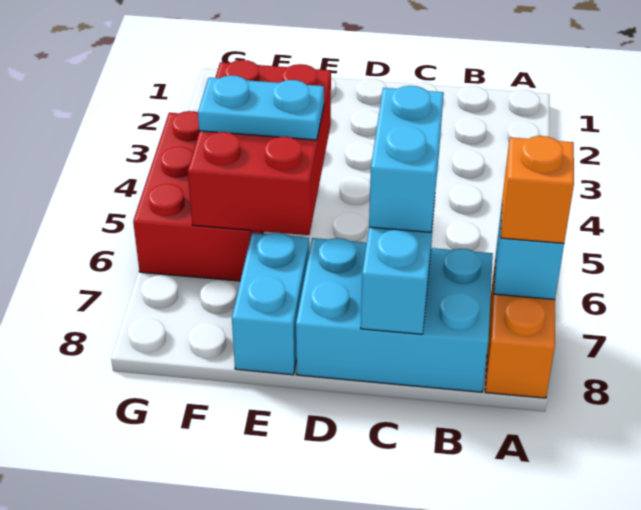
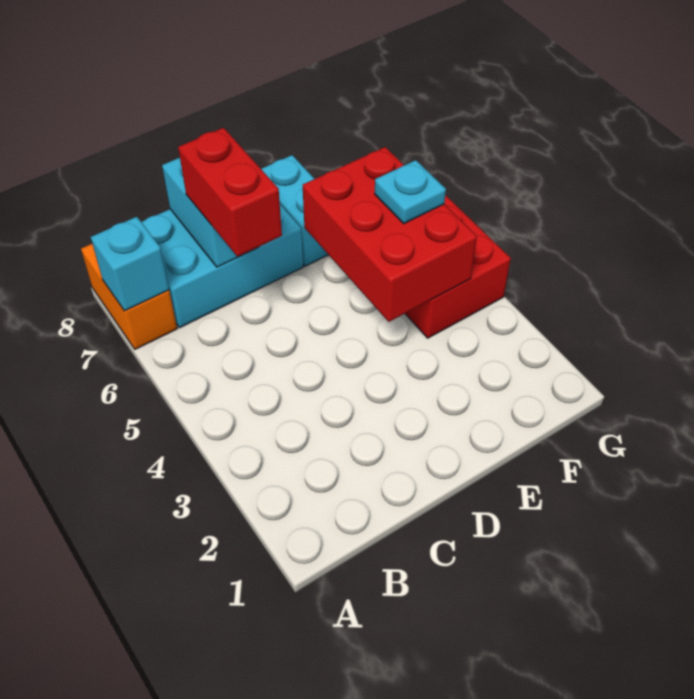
orange 1x1 brick [501,136,574,243] -> none
cyan 1x2 brick [369,86,444,232] -> red 1x2 brick [178,128,282,257]
cyan 1x2 plate [198,75,324,140] -> cyan 1x1 plate [375,160,446,223]

